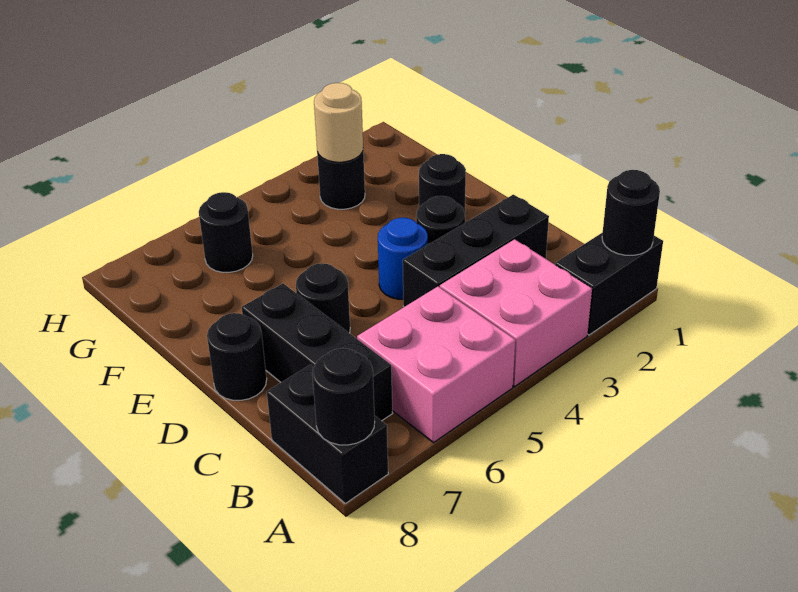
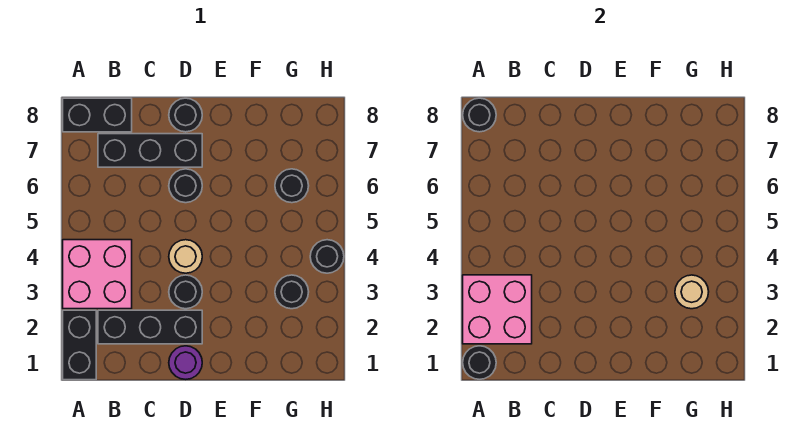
pink 2x2 brick [357,287,515,443] -> pink 2x2 brick moved to [463,275,532,344]
black 1x3 brick [403,195,549,307] -> black 1x3 brick turned to [98,310,202,344]
none -> purple 1x1 round brick [169,346,202,379]
blue 1x1 round brick [378,218,428,299] -> tan 1x1 round brick [169,240,202,273]
black 1x1 round brick [419,154,466,211] -> black 1x1 round brick moved to [310,240,344,273]

